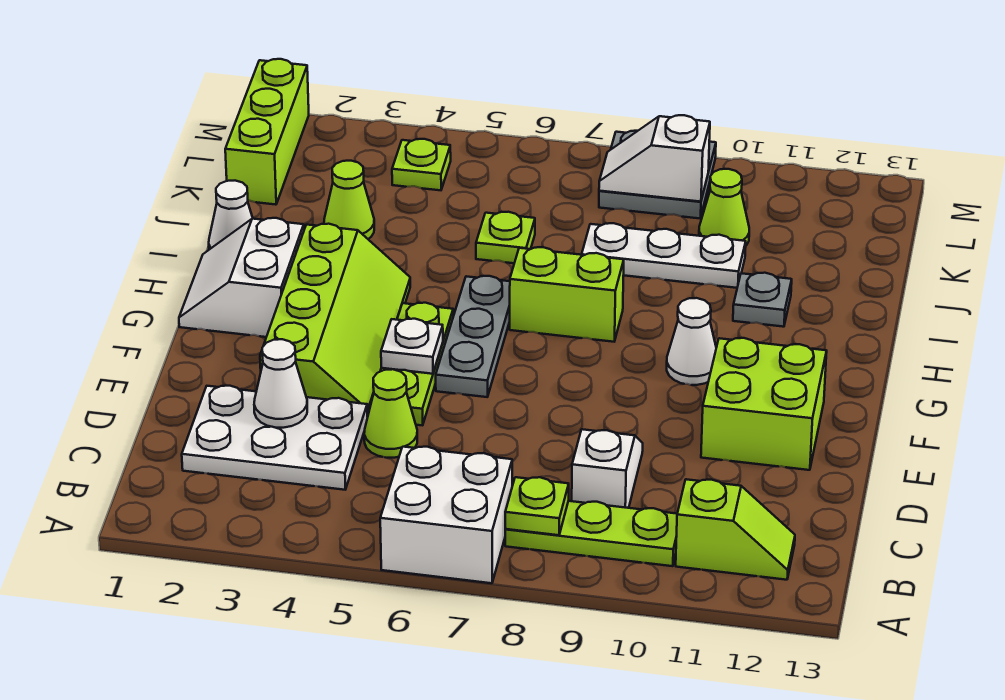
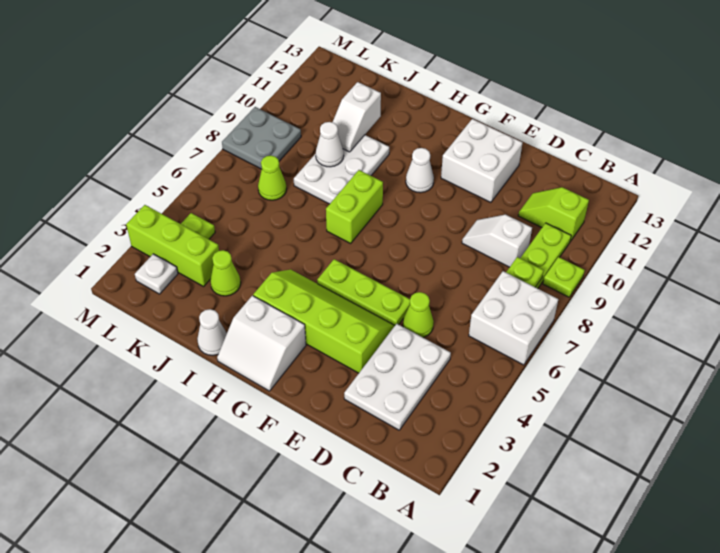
lime 1x2 slope [676,479,795,580] -> lime 1x2 slope turned to [518,187,589,241]
white 1x1 cone [254,339,307,428] -> white 1x1 cone moved to [316,122,344,167]
lime 2x2 brick [701,338,827,470] -> white 2x2 brick [441,119,522,202]
white 1x1 plate [381,319,443,374] -> white 1x1 plate moved to [135,254,178,294]
grey 1x3 plate [436,276,510,397] -> none
grey 1x1 plate [733,273,792,327] -> none
lime 1x1 plate [476,212,535,263] -> lime 1x1 plate moved to [543,257,585,297]
white 1x3 plate [582,223,746,288] -> white 2x3 plate [294,135,389,204]
lime 1x3 brick [225,59,309,205] -> lime 1x3 brick moved to [126,205,219,286]
lime 1x1 cone [699,169,749,245] -> lime 1x1 cone moved to [258,156,287,200]
white 1x2 slope [599,115,710,202] -> white 1x2 slope moved to [333,82,381,152]

